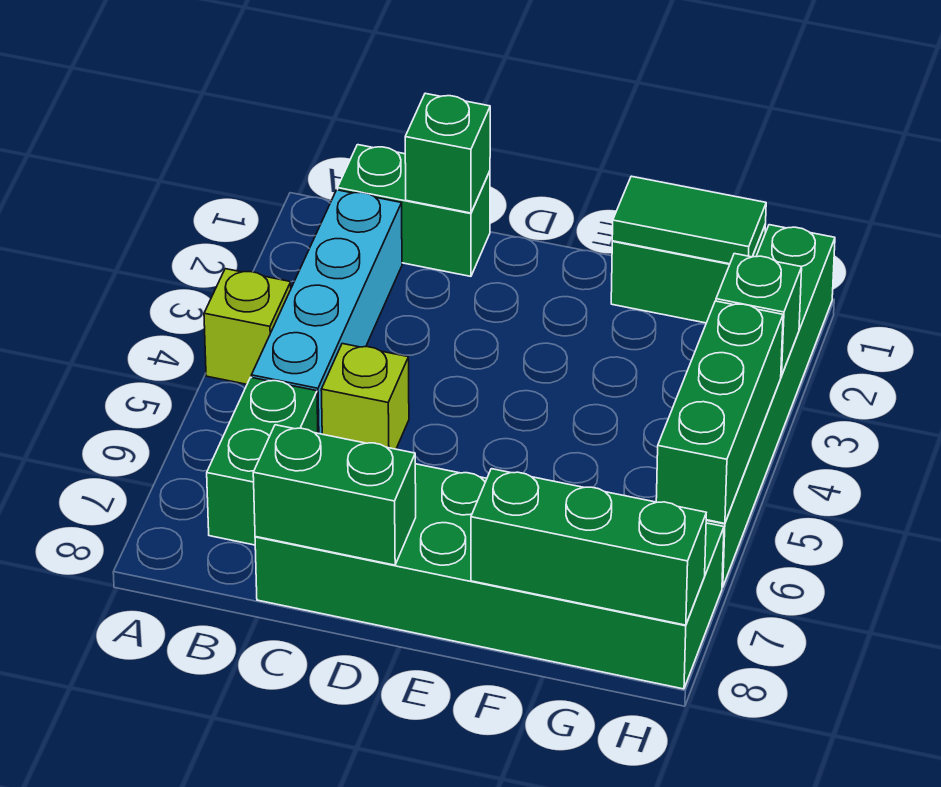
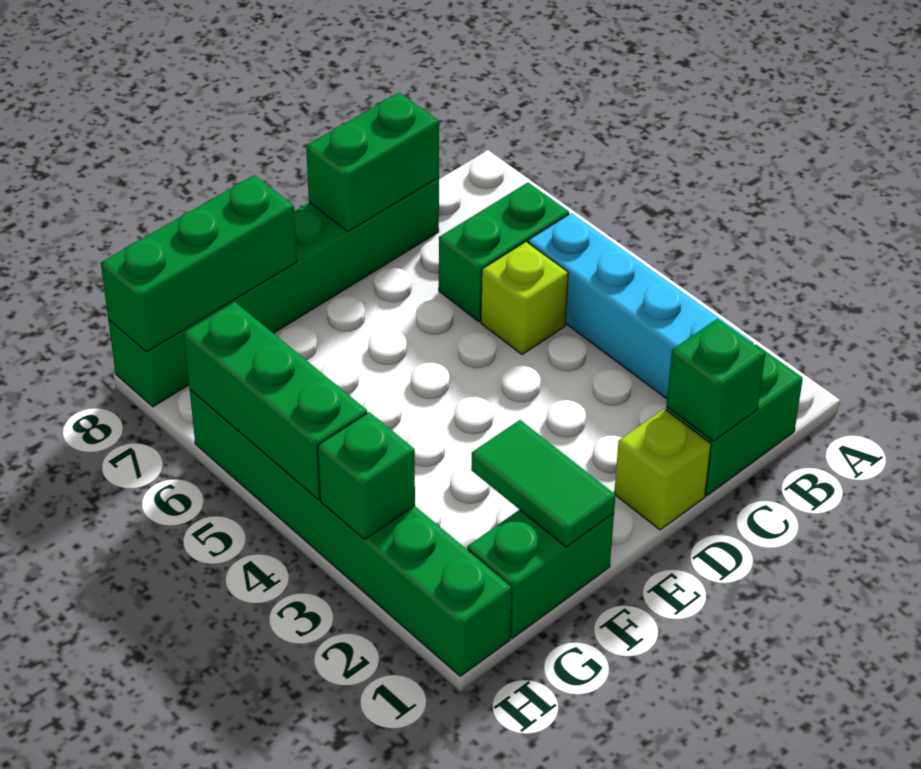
lime 1x1 brick [204,269,291,384] -> lime 1x1 brick moved to [614,409,711,530]
green 1x2 brick [207,377,318,545] -> green 1x2 brick turned to [439,183,569,322]
green 2x6 brick [255,464,724,689] -> green 1x6 brick [108,178,439,407]
green 1x2 tile [612,176,766,264] -> green 1x2 tile turned to [471,420,616,547]

